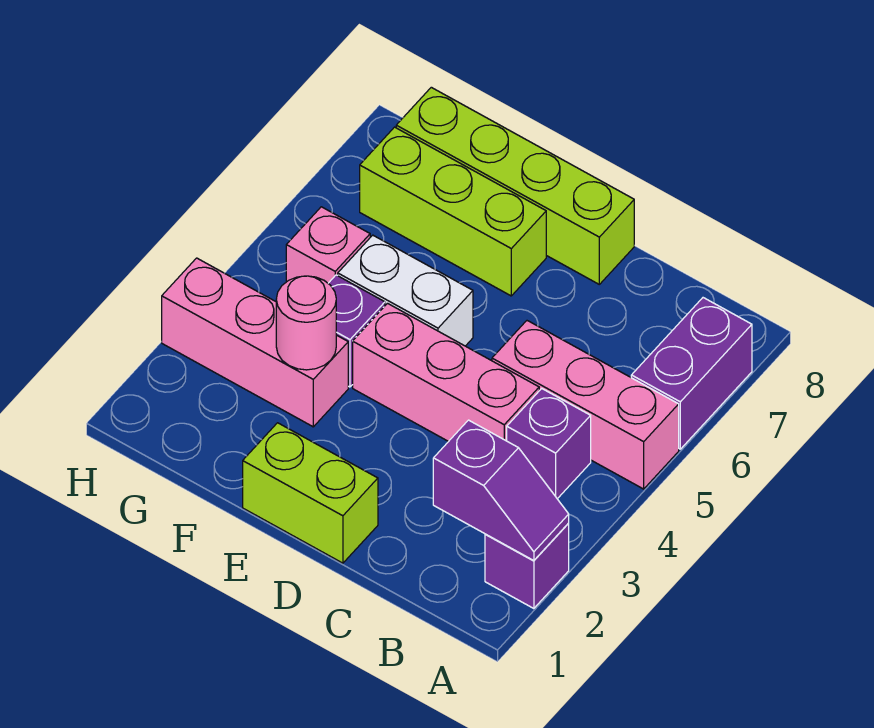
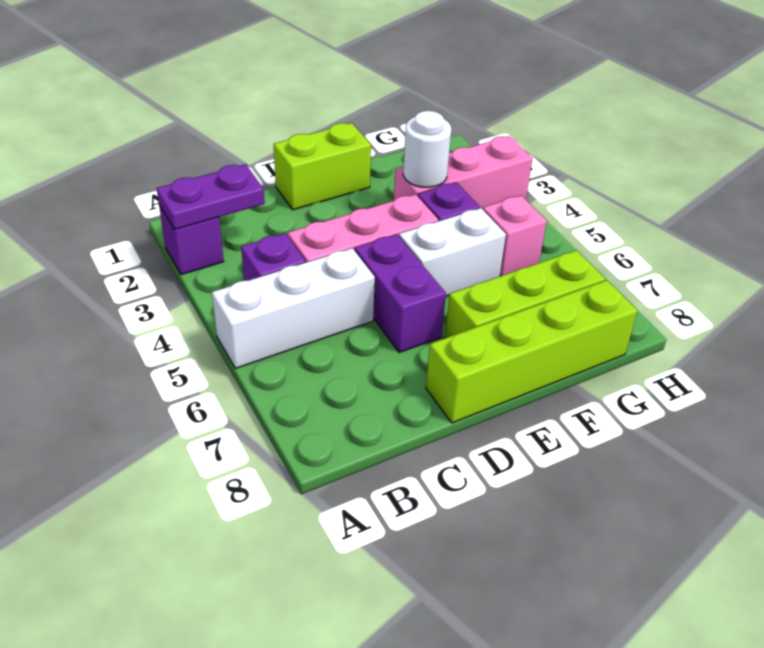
purple 1x2 slope [433,420,569,561] -> purple 1x2 plate [157,164,265,230]
pink 1x3 brick [492,321,679,489] -> white 1x3 brick [212,248,375,368]
purple 1x2 brick [631,298,752,449] -> purple 1x2 brick moved to [355,234,446,352]
pink 1x1 round brick [276,276,336,370] -> white 1x1 round brick [403,111,451,187]

